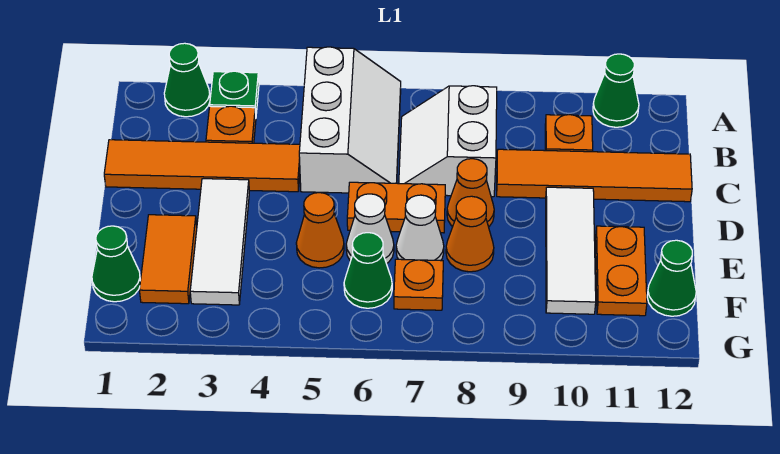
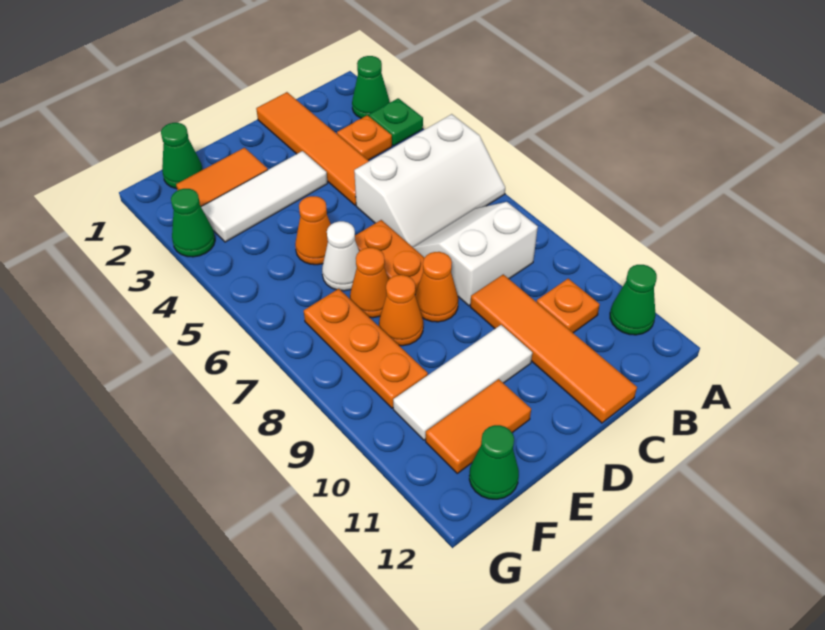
white 1x1 cone [396,195,444,261] -> orange 1x1 cone [350,248,389,318]
orange 1x2 plate [595,226,647,316] -> orange 1x2 tile [426,379,531,473]
green 1x1 cone [344,233,392,308] -> green 1x1 cone moved to [171,189,215,257]
orange 1x1 plate [394,259,443,310] -> orange 1x3 plate [304,289,428,408]

